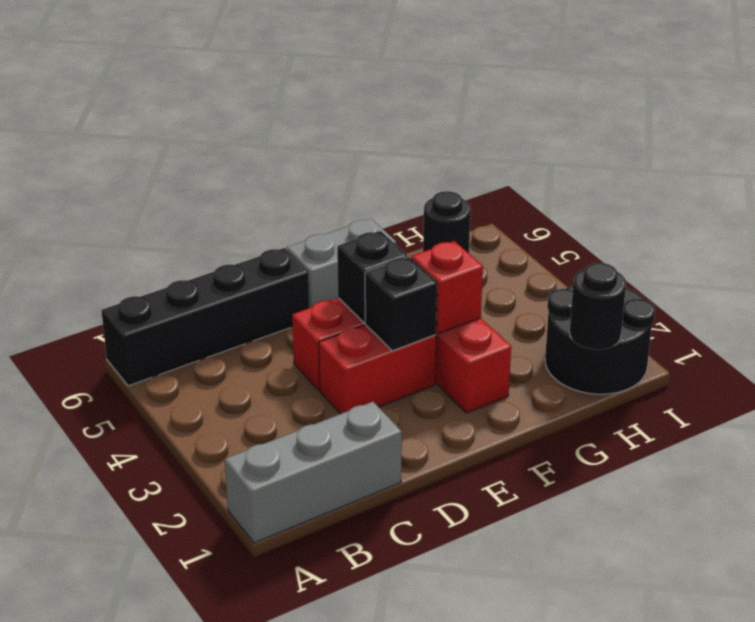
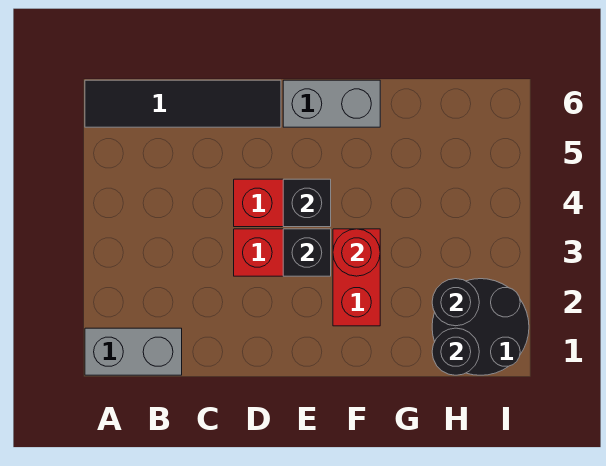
grey 1x3 brick [225,402,402,543] -> grey 1x2 brick [85,328,182,375]
black 1x4 brick [101,248,310,386] -> black 1x4 tile [85,80,281,127]
red 1x1 brick [411,241,483,334] -> red 1x1 round brick [333,229,380,276]
black 1x1 round brick [423,191,471,253] -> black 1x1 round brick moved to [432,279,479,326]

